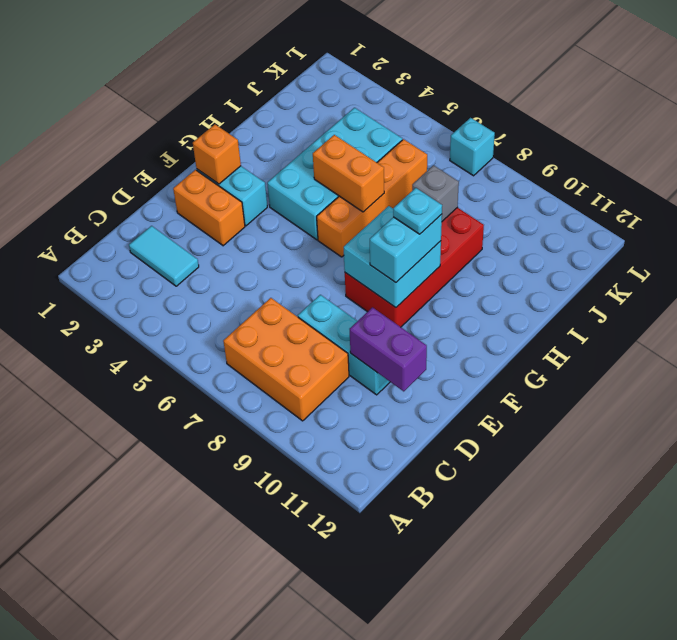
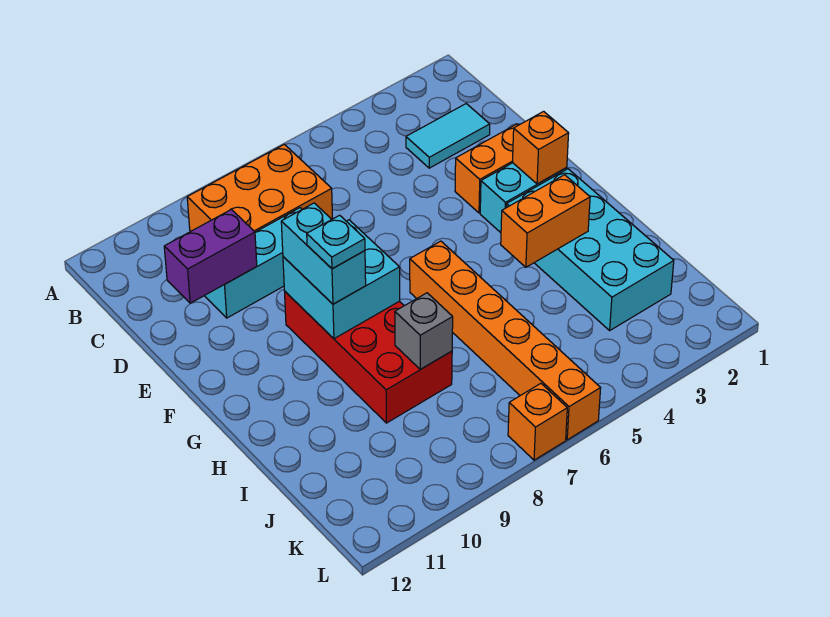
cyan 2x4 brick [267,108,402,240] -> cyan 2x4 brick moved to [507,169,674,330]
orange 1x4 brick [317,139,427,257] -> orange 1x6 brick [410,241,601,440]
orange 1x2 brick [313,135,384,212] -> orange 1x2 brick moved to [501,175,590,267]
cyan 1x1 brick [450,118,495,176] -> orange 1x1 brick [508,384,567,460]

